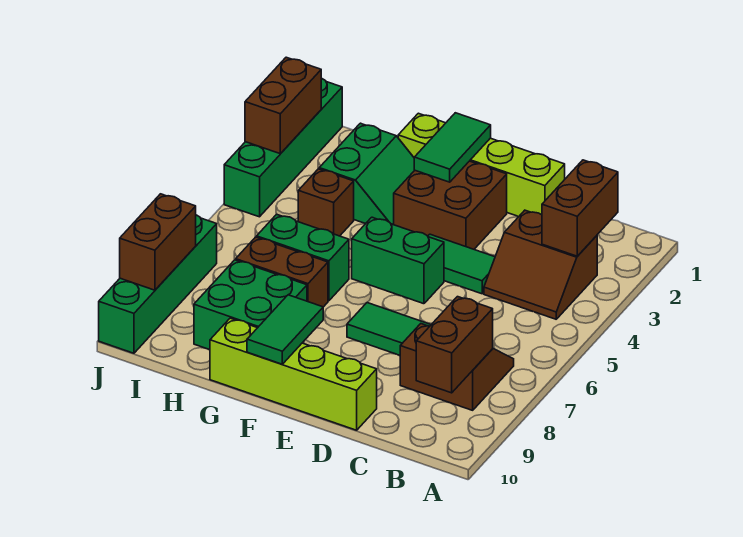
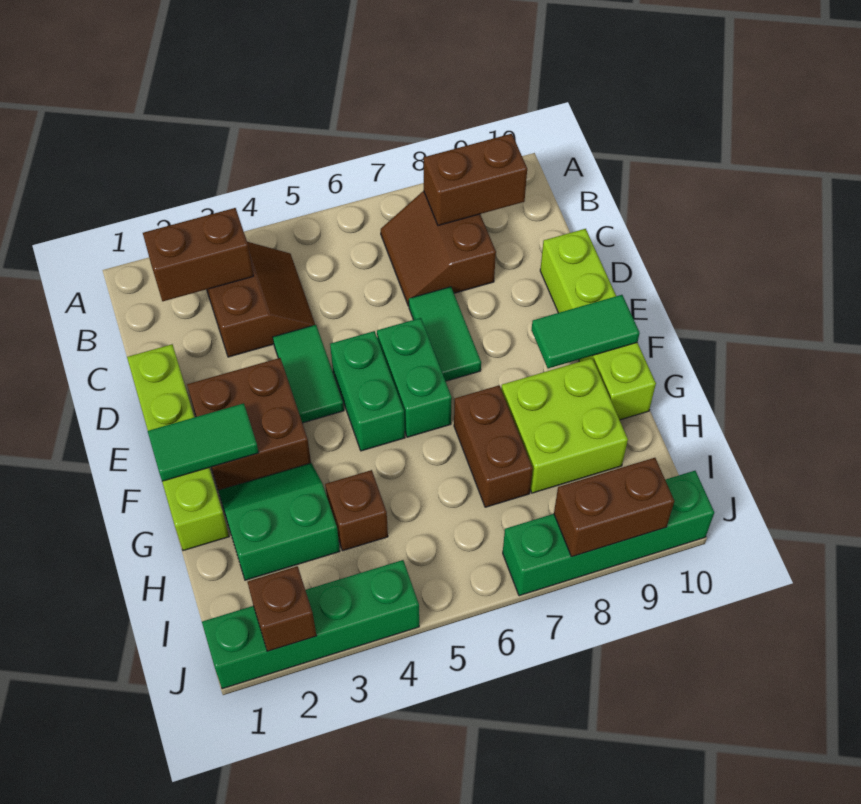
green 1x2 brick [257,214,349,301] -> green 1x2 brick moved to [377,318,452,437]
green 2x2 brick [194,260,307,350] -> lime 2x2 brick [501,358,628,493]
brown 1x2 brick [245,57,321,154] -> brown 1x1 brick [247,566,317,651]

